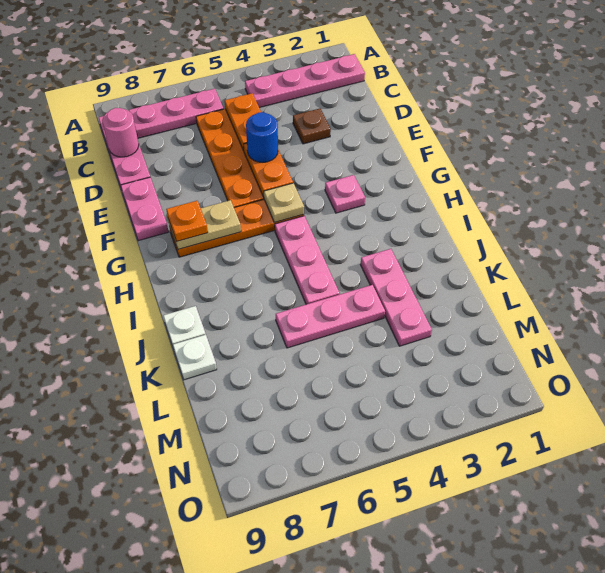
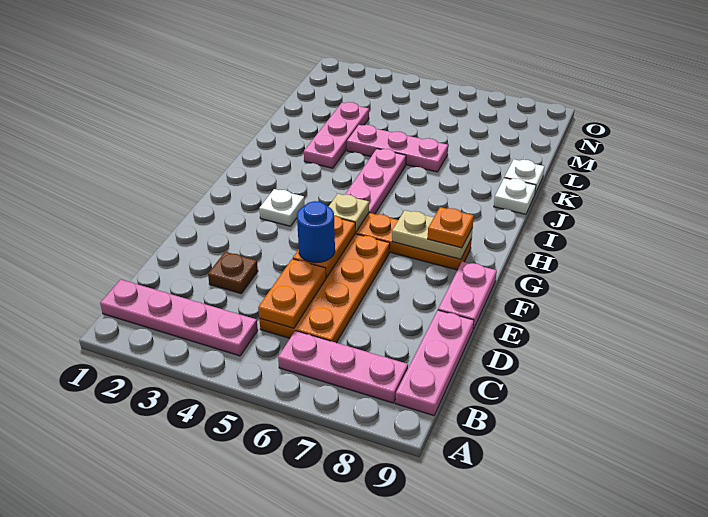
pink 1x1 round brick [102,108,139,157] -> none
pink 1x1 plate [325,175,365,213] -> white 1x1 plate [259,189,305,226]

